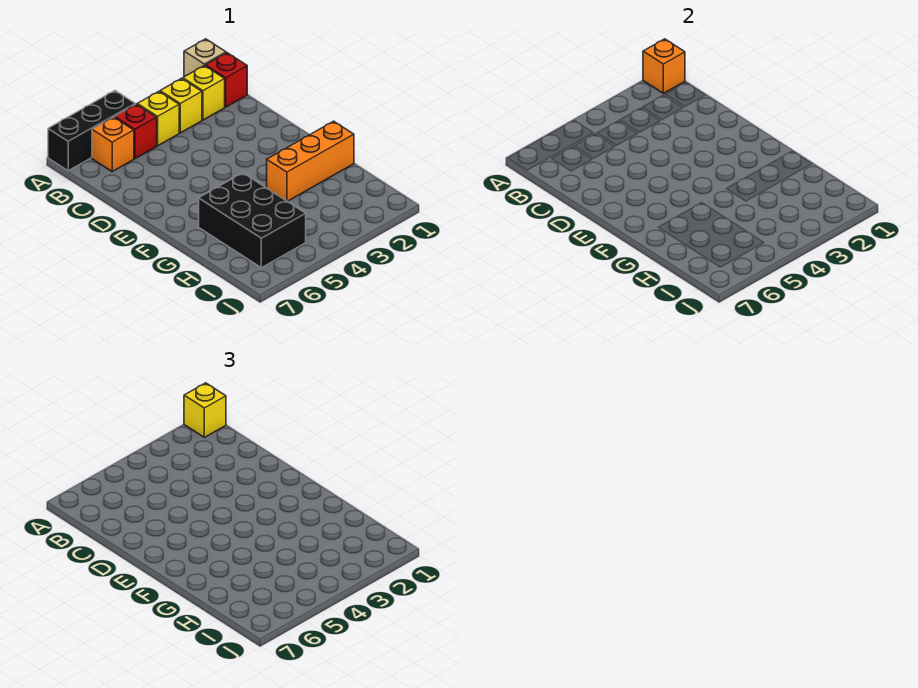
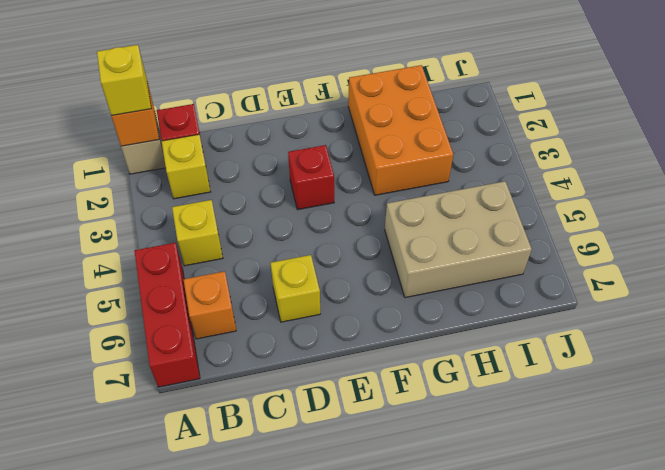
black 1x3 brick [48,91,135,171] -> red 1x3 brick [135,243,200,387]
yellow 1x1 brick [160,78,202,133] -> yellow 1x1 brick moved to [271,255,320,322]
red 1x1 brick [115,104,157,159] -> red 1x1 brick moved to [288,145,334,210]
orange 1x3 brick [267,121,354,201] -> orange 2x3 brick [348,65,453,195]
black 2x3 brick [199,173,306,268] -> tan 2x3 brick [385,181,532,298]

